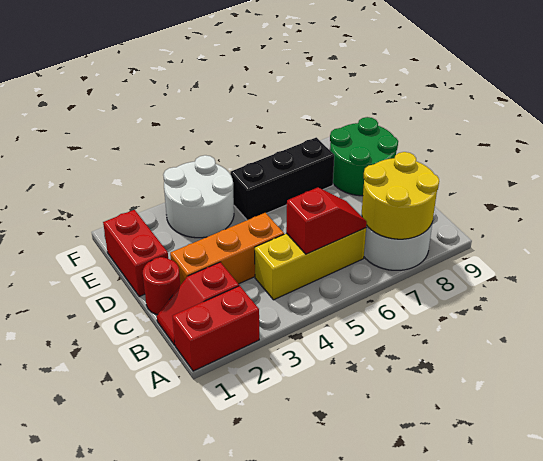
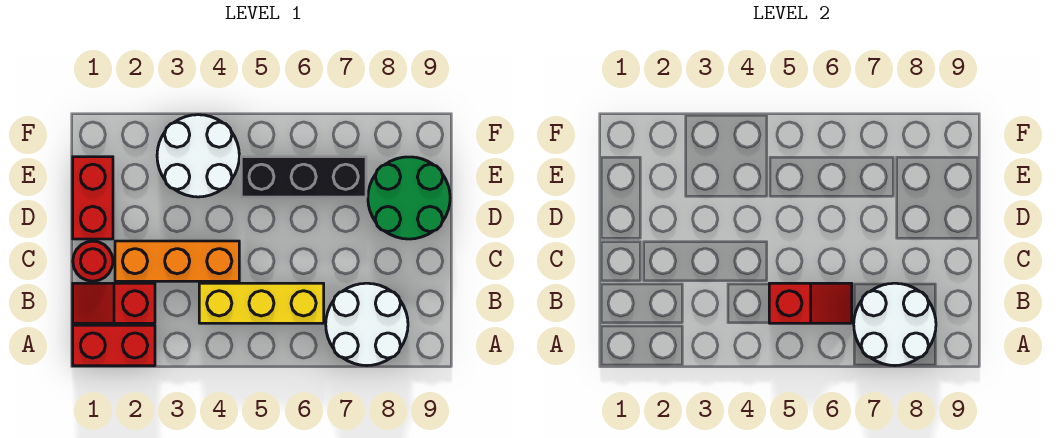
yellow 2x2 round brick [362,152,439,239] -> white 2x2 round brick [854,283,936,366]

